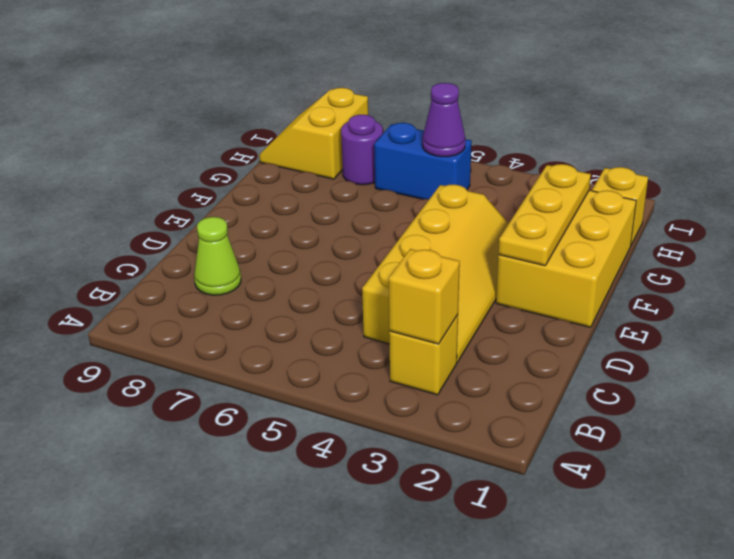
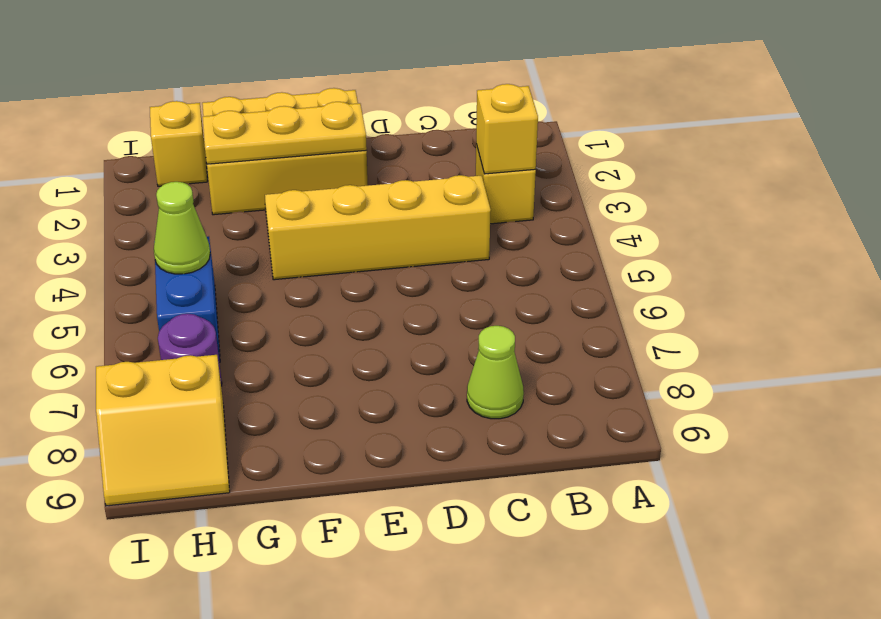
purple 1x1 cone [422,83,466,157] -> lime 1x1 cone [154,182,210,274]

